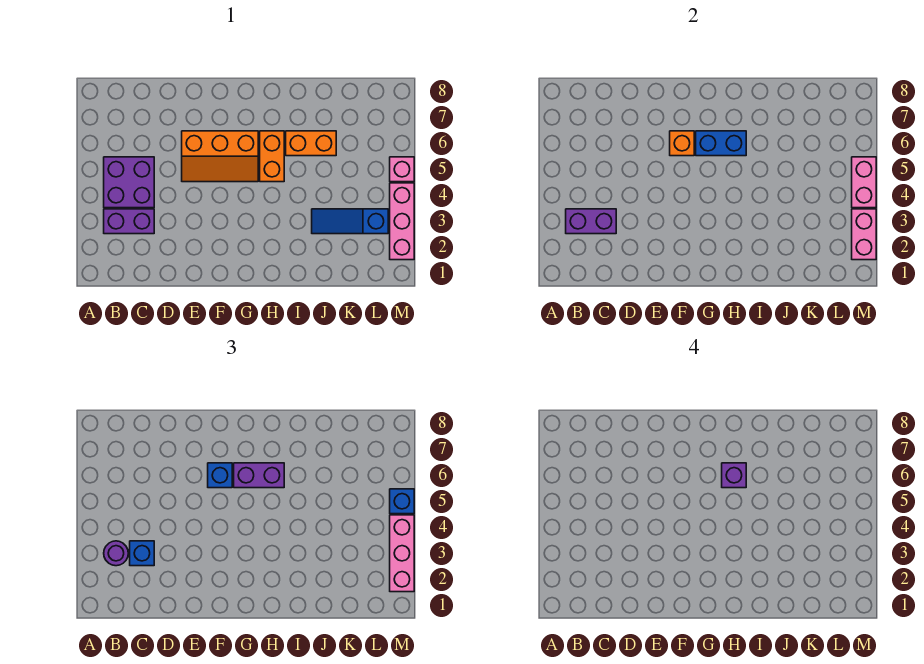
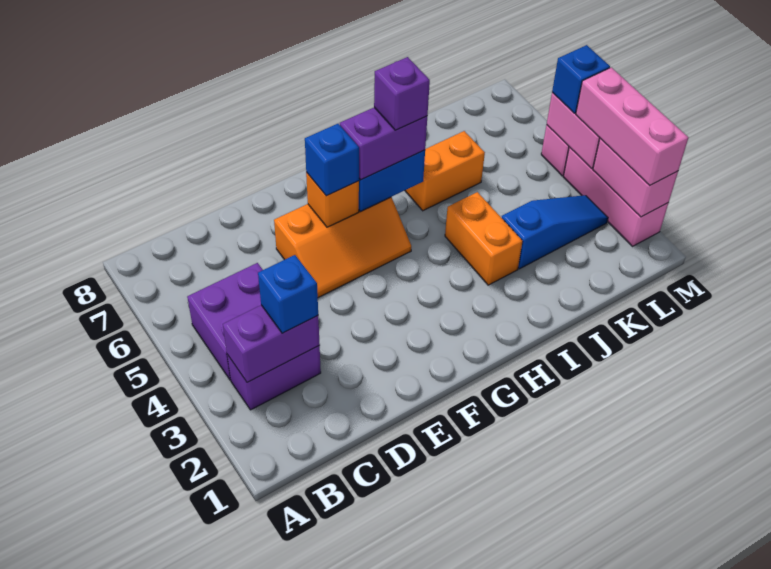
purple 1x1 round brick [104,541,128,566] -> none
orange 1x2 brick [260,131,284,182] -> orange 1x2 brick moved to [445,192,523,285]
blue 1x3 slope [312,209,388,234] -> blue 1x3 slope turned to [502,195,608,269]

